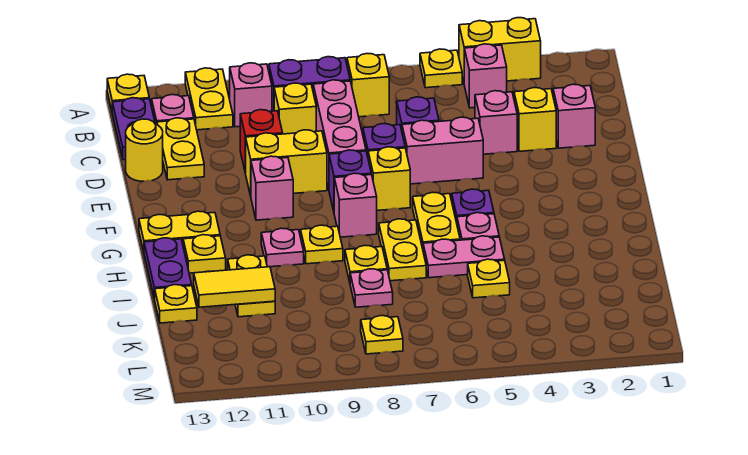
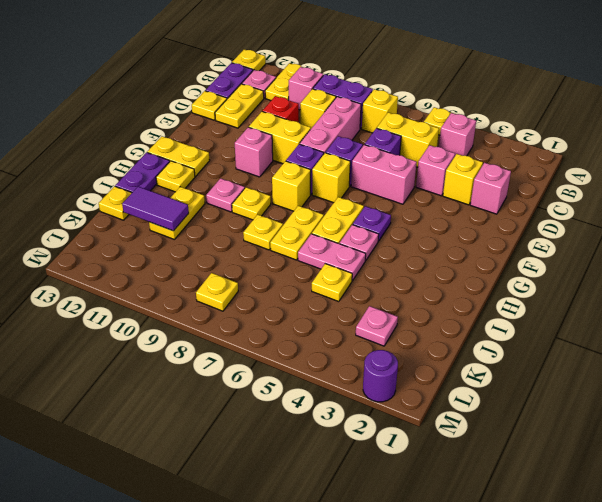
yellow 1x2 brick [459,18,541,82] -> yellow 1x2 brick moved to [377,112,439,167]
yellow 1x1 round brick [126,119,163,181] -> yellow 1x1 plate [192,91,227,120]
pink 1x1 brick [334,173,377,237] -> yellow 1x1 brick [272,161,311,211]
pink 1x1 plate [350,269,393,307] -> pink 1x1 plate moved to [356,306,398,346]
yellow 1x2 tile [194,267,275,307] -> purple 1x2 tile [122,186,189,231]
none -> purple 1x1 round brick [363,350,398,402]

